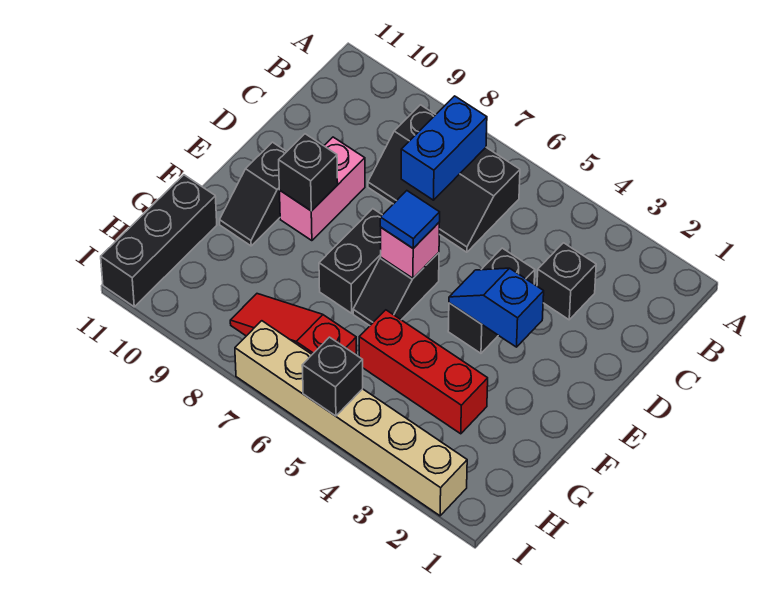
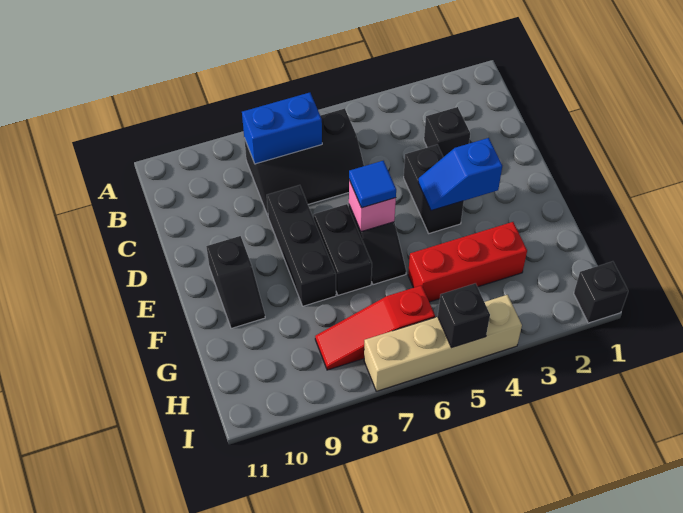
blue 1x2 brick [401,96,487,200] -> blue 1x2 brick turned to [242,93,322,164]
pink 1x2 brick [279,137,365,241] -> none
black 1x1 brick [279,134,338,211] -> black 1x1 brick moved to [574,261,628,323]
black 1x3 brick [101,175,217,307] -> black 1x3 brick moved to [267,185,336,306]
tan 1x6 brick [235,321,467,516] -> tan 1x4 brick [364,295,522,391]

